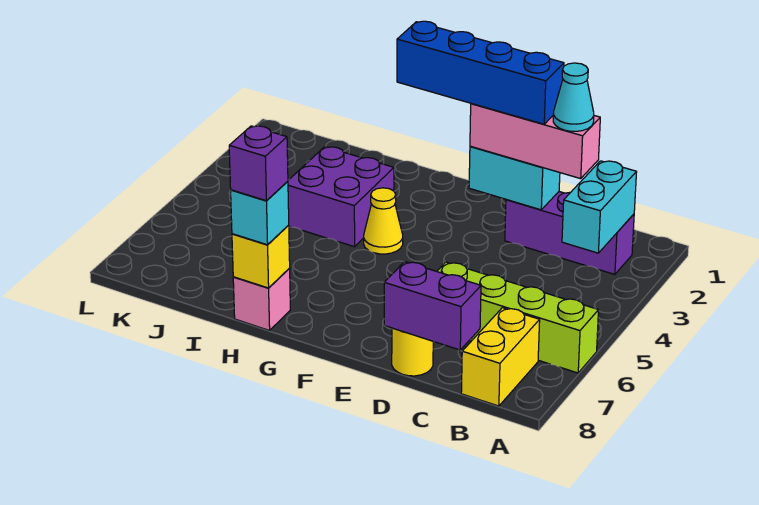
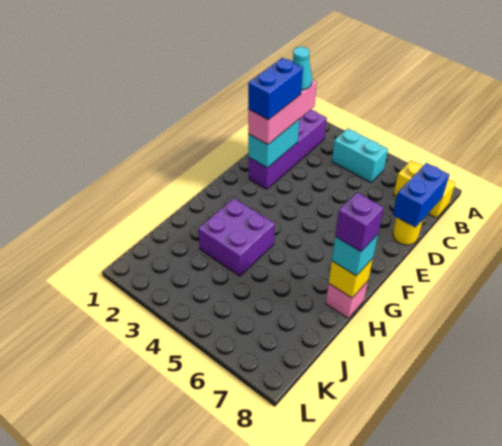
lime 1x4 brick [437,262,599,373] -> none
purple 1x3 brick [505,192,634,274] -> purple 1x4 brick [249,110,327,189]
cyan 1x2 brick [562,161,637,253] -> cyan 1x2 brick moved to [332,128,388,183]
purple 1x2 brick [384,262,481,350] -> blue 1x2 brick [393,163,449,227]
blue 1x4 brick [397,21,564,124] -> blue 1x2 brick [248,58,303,120]
yellow 1x1 cone [364,188,403,254] -> none

